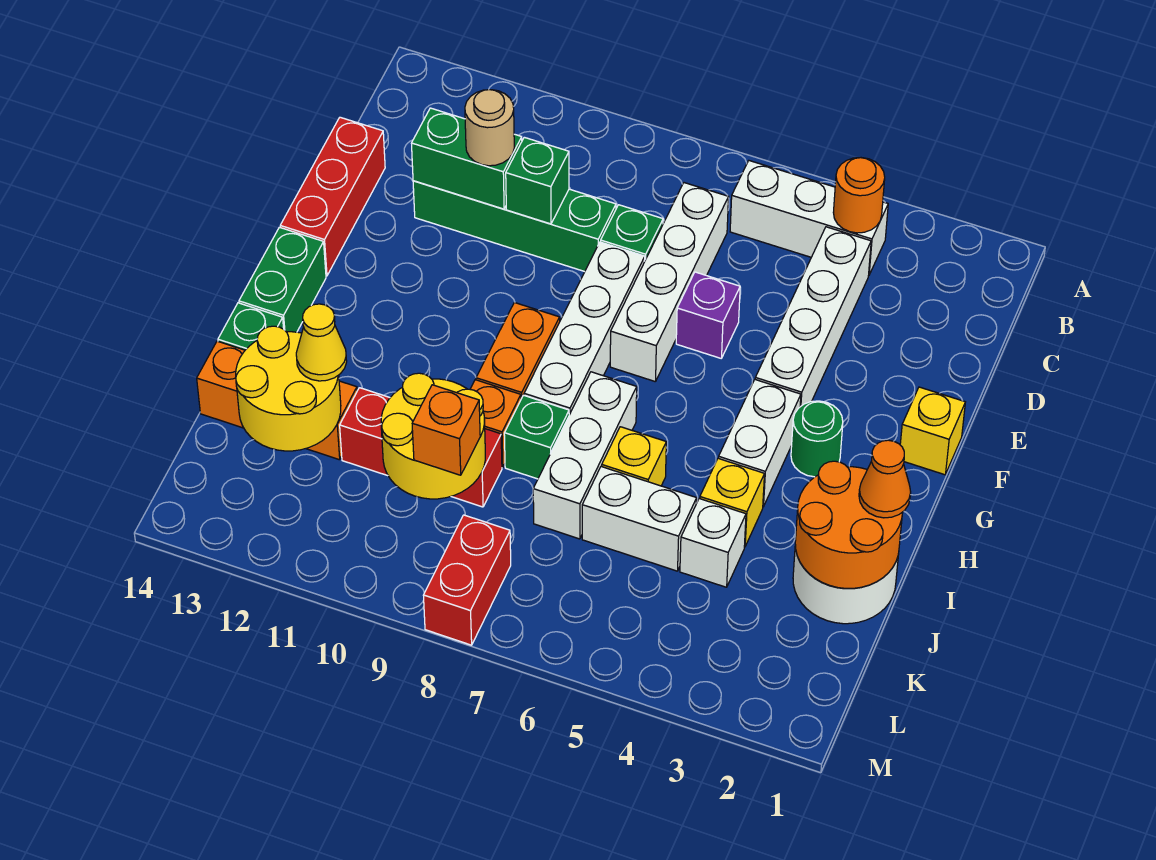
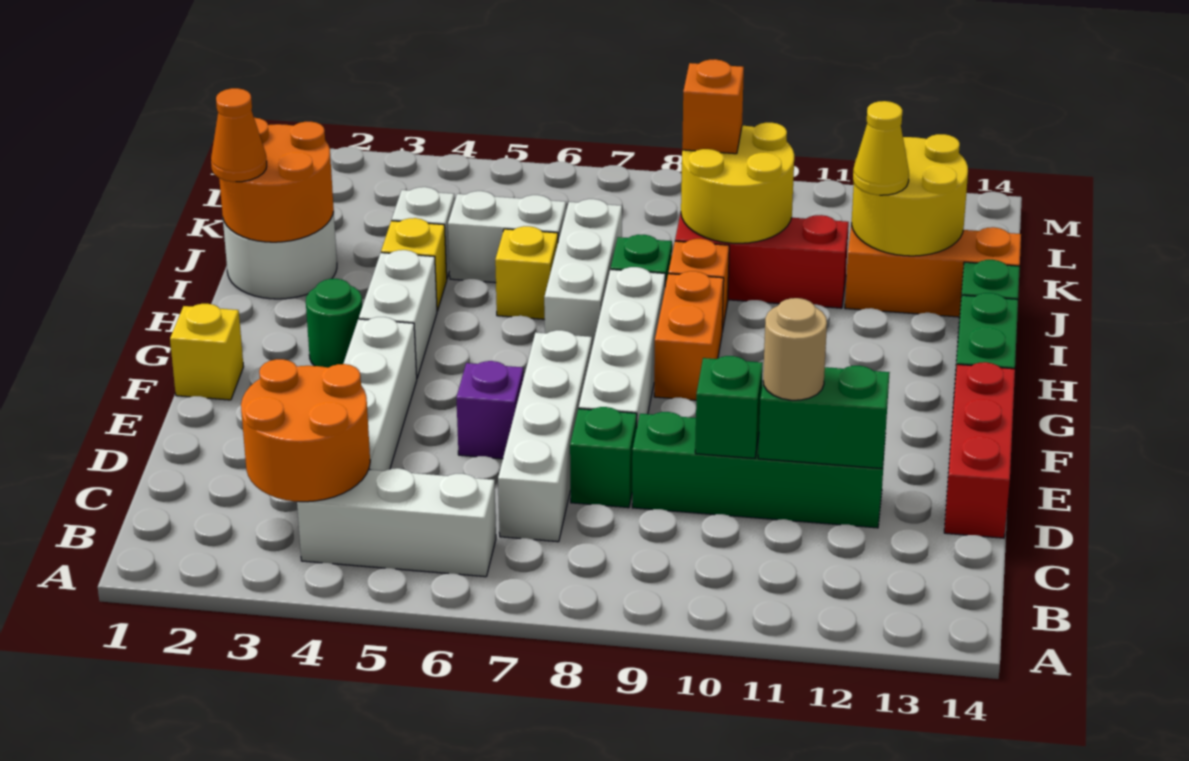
orange 1x1 round brick [833,158,885,233] -> orange 2x2 round brick [241,359,370,502]
red 1x2 brick [423,515,511,645] -> none

